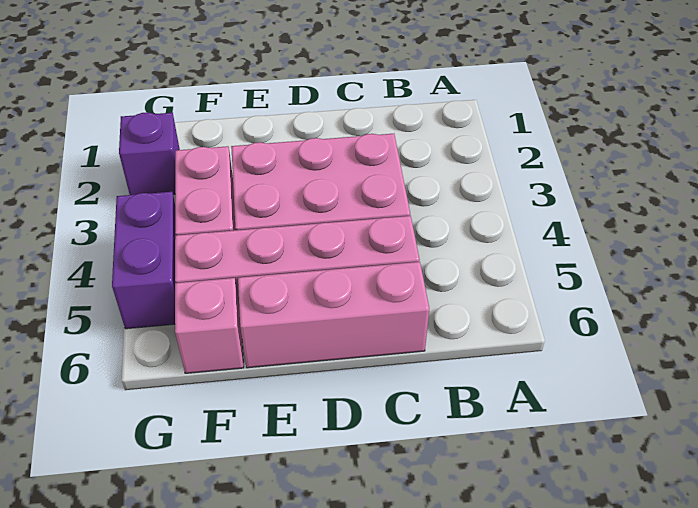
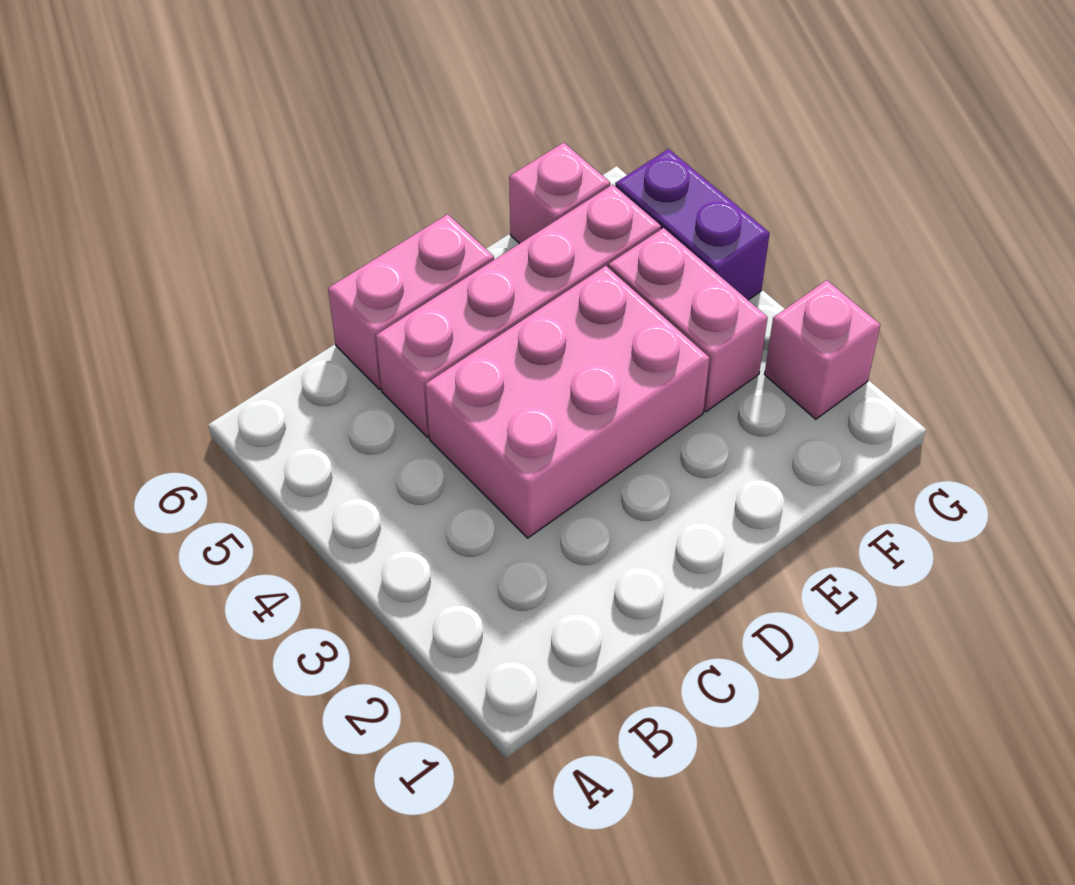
pink 1x3 brick [238,262,429,368] -> pink 1x2 brick [328,214,494,389]
purple 1x1 brick [119,112,180,195] -> pink 1x1 brick [764,280,880,419]

